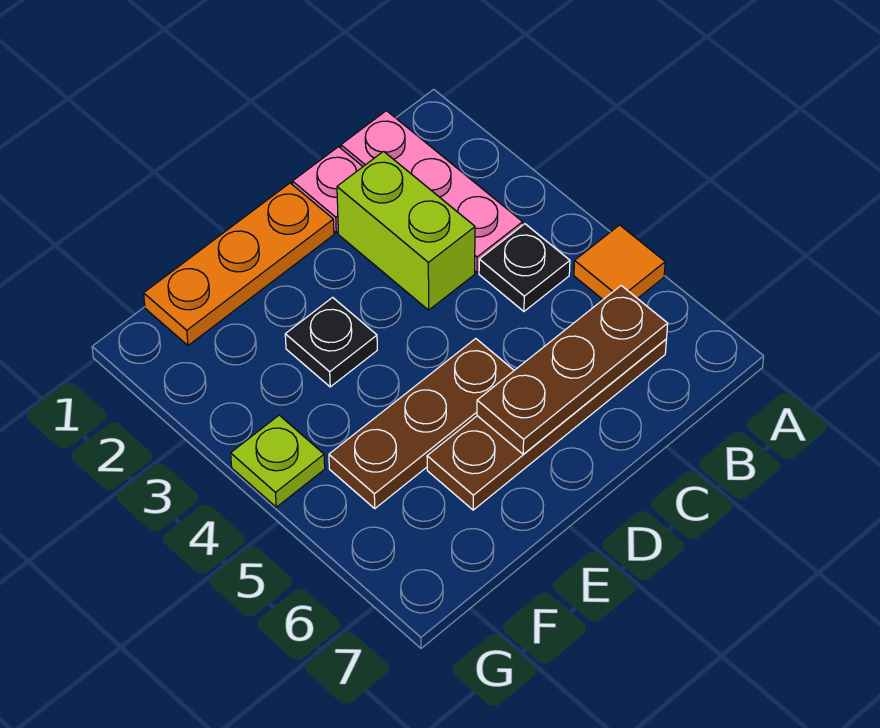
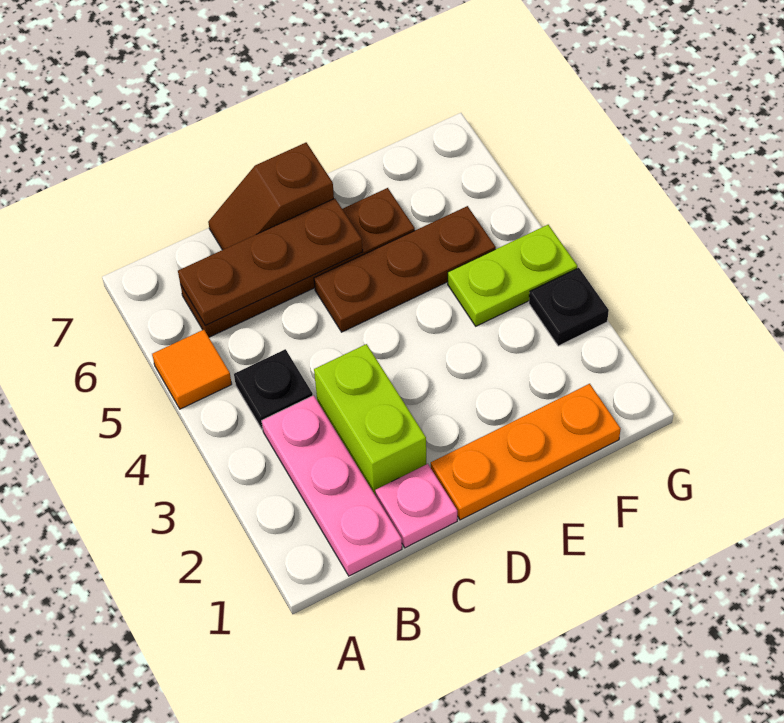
none -> brown 1x2 slope [208,143,334,250]
black 1x1 plate [285,297,377,387] -> black 1x1 plate moved to [529,268,609,346]
lime 1x1 plate [231,415,325,507] -> lime 1x2 plate [448,225,577,326]

